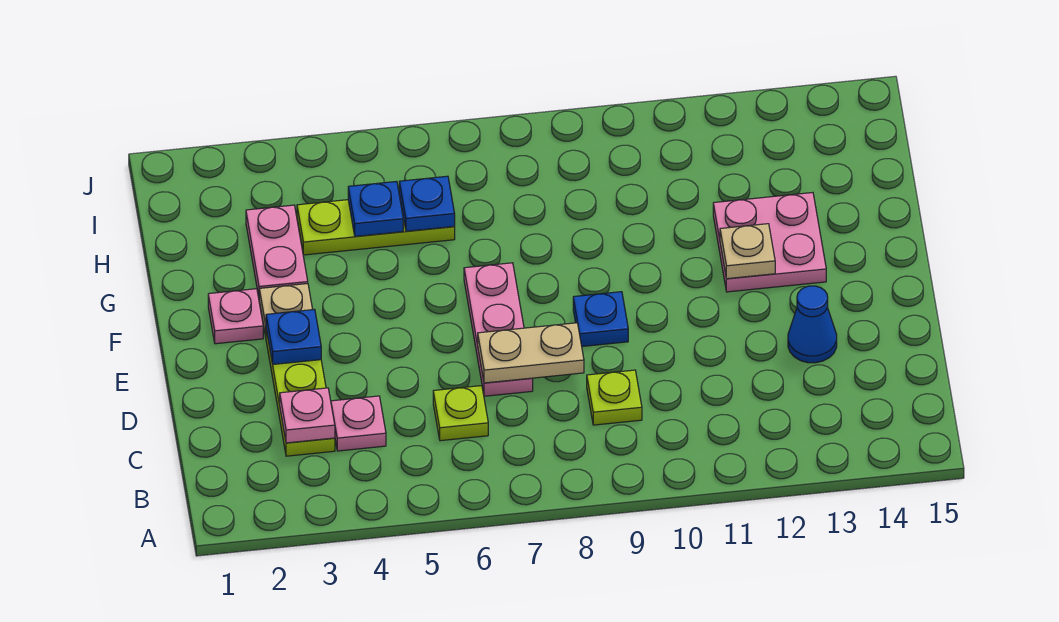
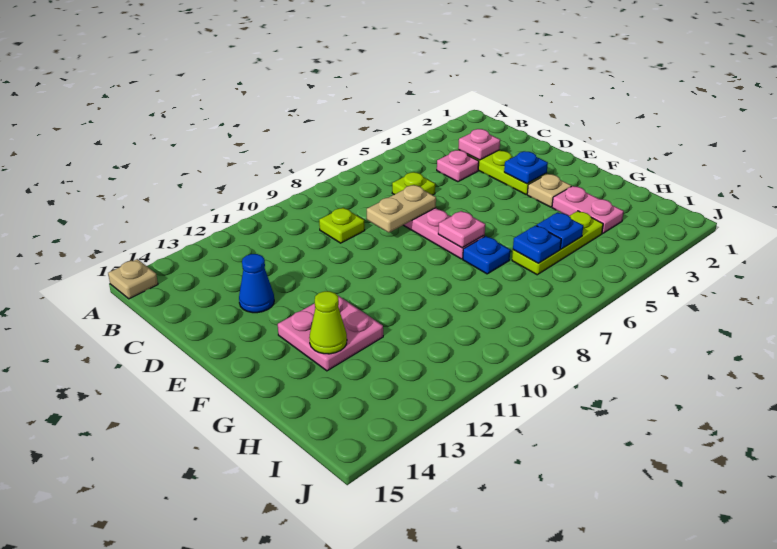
blue 1x1 plate [573,292,628,346] -> blue 1x1 plate moved to [463,236,510,274]
pink 1x1 plate [208,289,263,344] -> pink 1x1 plate moved to [438,211,485,248]
tan 1x1 plate [720,224,775,279] -> tan 1x1 plate moved to [108,259,158,299]
none -> lime 1x1 cone [309,291,347,354]

